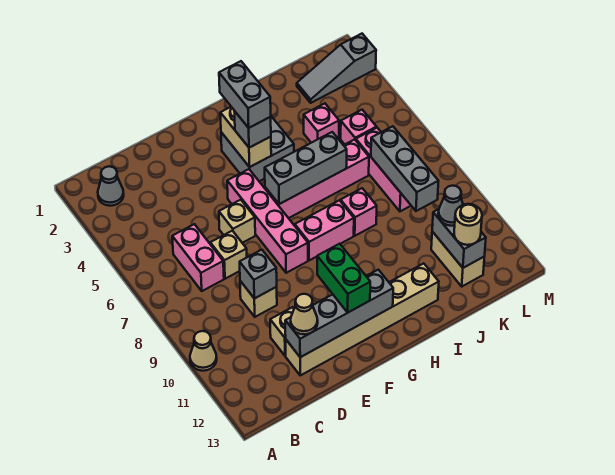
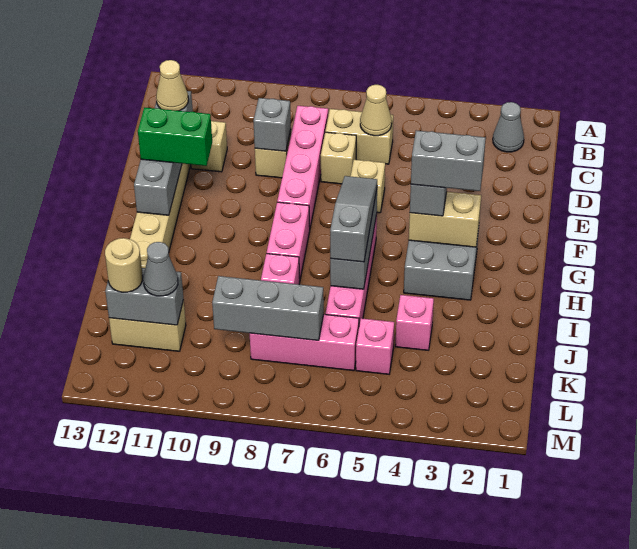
tan 1x1 cone [190,331,217,371] -> tan 1x1 cone moved to [360,85,392,136]
pink 1x2 brick [172,224,224,291] -> tan 1x2 brick [325,109,393,164]
pink 1x4 brick [227,169,308,273] -> pink 1x4 brick turned to [277,106,328,227]
grey 1x3 slope [297,34,376,103] -> grey 1x3 slope moved to [330,176,377,262]

